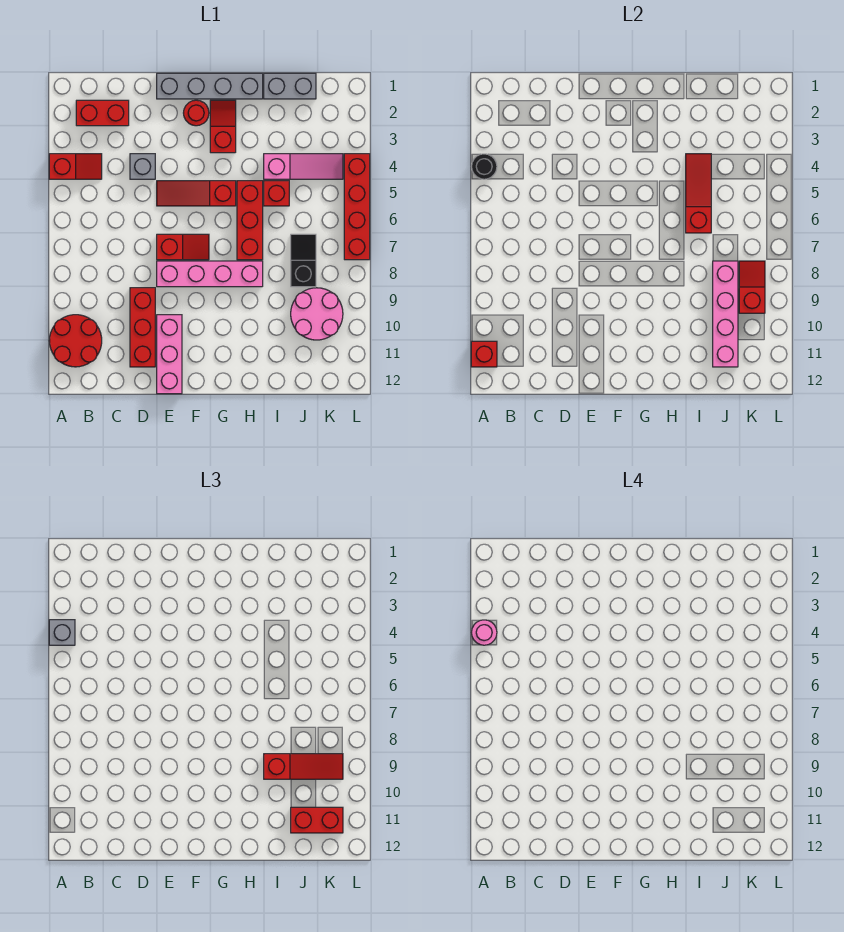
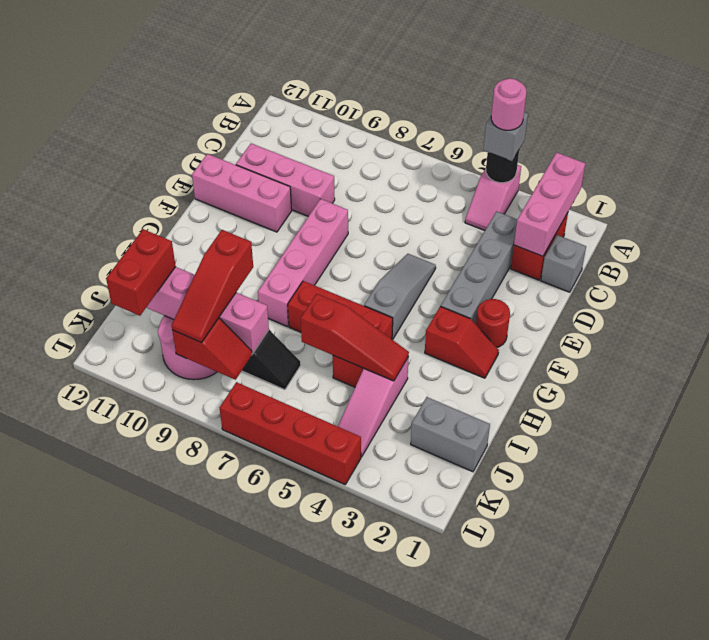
none -> pink 1x3 brick [514,152,585,256]
red 1x2 slope [49,154,102,179] -> pink 1x2 slope [465,165,521,231]
red 2x2 round brick [49,315,102,367] -> none
red 1x1 brick [471,341,497,367] -> none
grey 1x1 brick [130,154,155,179] -> grey 1x1 brick moved to [541,235,586,292]
red 1x3 brick [130,288,155,367] -> pink 1x3 brick [236,143,335,216]
grey 1x4 brick [157,73,263,99] -> grey 1x4 brick moved to [441,212,517,324]
red 1x3 slope [157,181,236,206] -> grey 1x3 slope [364,254,436,340]
red 1x2 slope [157,234,209,260] -> none
grey 1x2 brick [264,73,316,99] -> grey 1x2 brick turned to [411,397,490,472]

